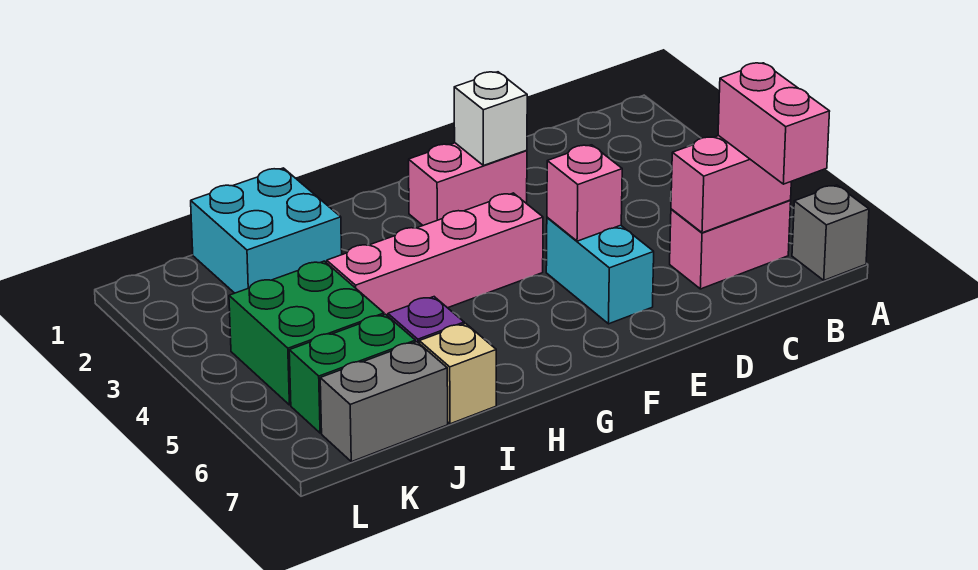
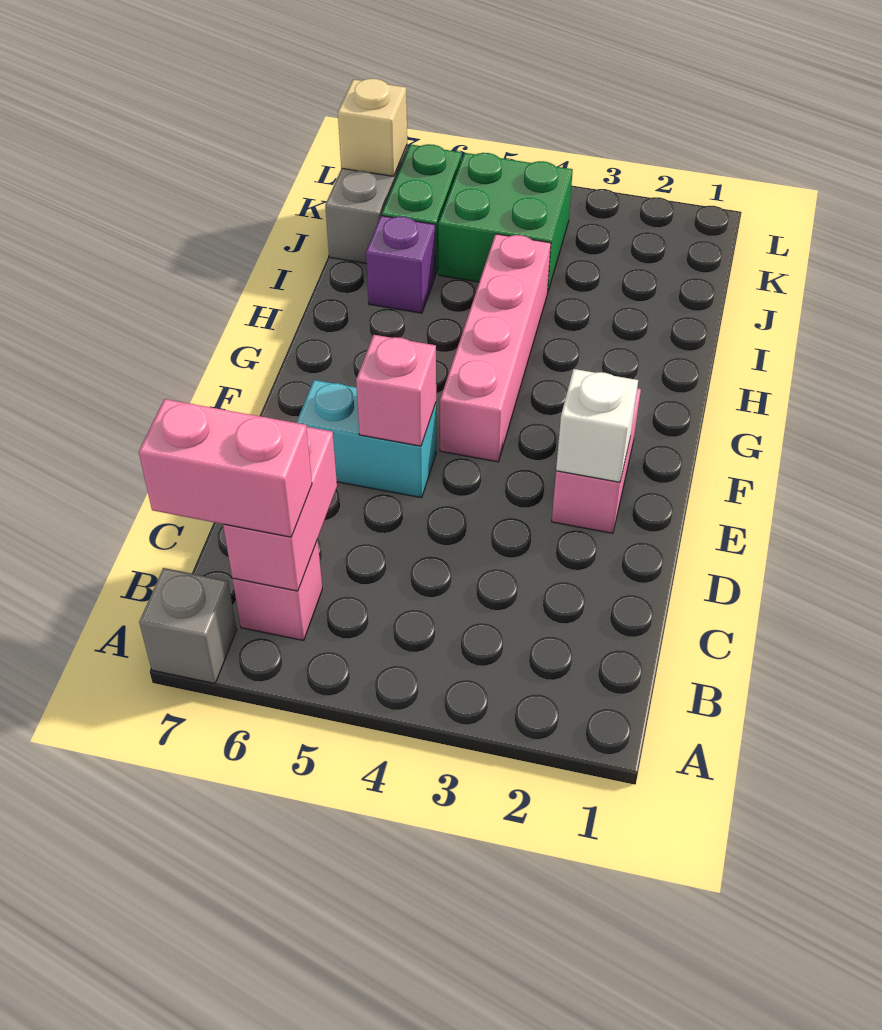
pink 1x2 brick [670,200,791,289] -> pink 1x1 brick [233,540,322,641]
cyan 2x2 brick [191,168,342,293] -> none
tan 1x1 brick [419,323,496,424] -> tan 1x1 brick moved to [338,79,407,176]

